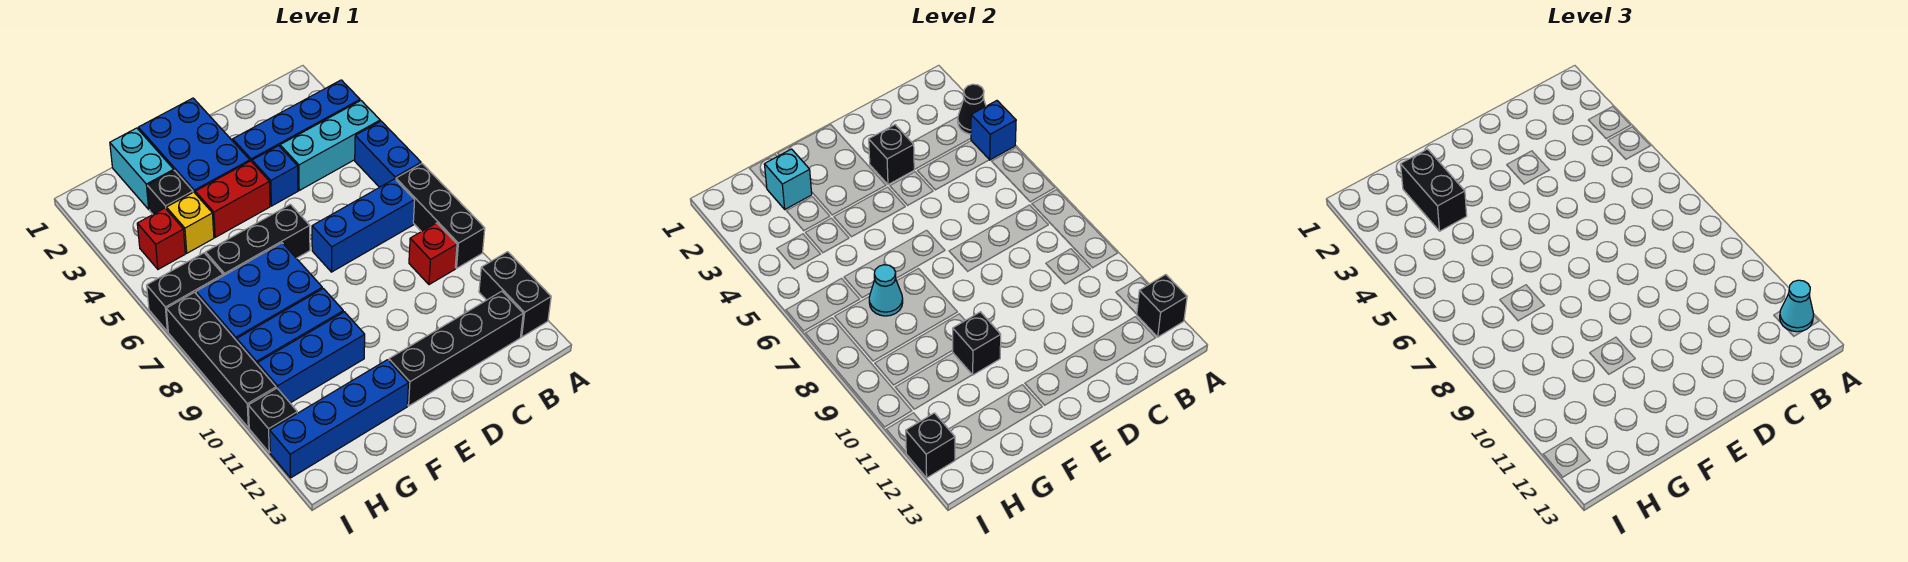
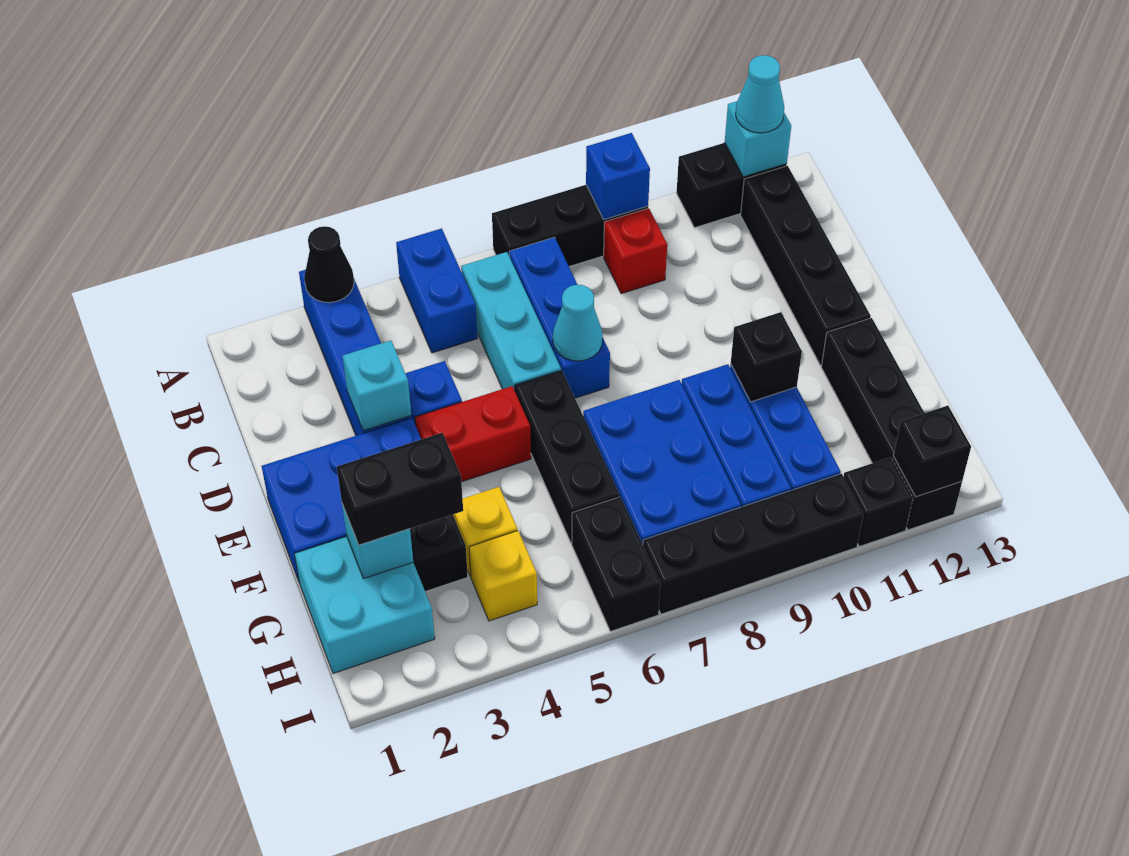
cyan 1x3 brick [280,101,380,190] -> cyan 1x3 brick moved to [461,252,561,391]
blue 1x1 brick [971,101,1016,160] -> blue 1x1 brick moved to [586,133,650,220]
blue 1x2 brick [355,121,421,187] -> blue 1x2 brick turned to [396,228,477,353]
black 1x1 brick [1137,275,1187,337] -> cyan 1x1 brick [725,101,791,177]
black 1x1 brick [869,125,914,185] -> cyan 1x1 brick [343,341,411,431]
red 1x2 brick [195,161,270,237] -> red 1x2 brick turned to [415,386,531,482]
blue 1x4 brick [270,360,408,478] -> black 1x4 brick [821,318,962,530]
cyan 1x2 brick [110,128,174,209] -> cyan 2x2 brick [294,536,435,673]
cyan 1x1 cone [869,265,903,316] -> cyan 1x1 cone moved to [553,285,603,361]
red 1x1 brick [137,208,185,269] -> yellow 1x1 brick [469,531,537,621]

